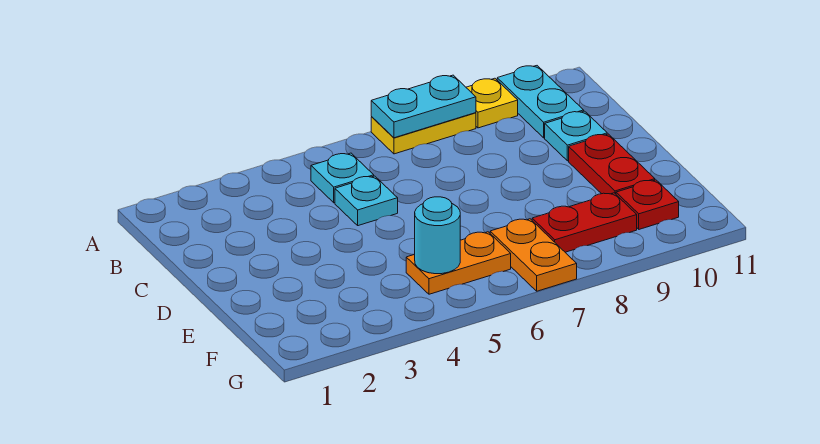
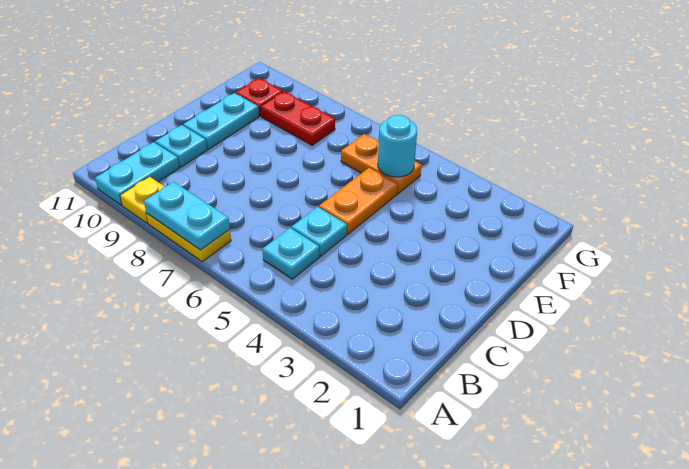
red 1x2 plate [569,134,655,194] -> cyan 1x2 plate [183,93,259,149]
orange 1x2 plate [490,219,577,291] -> orange 1x2 plate moved to [319,168,398,234]

